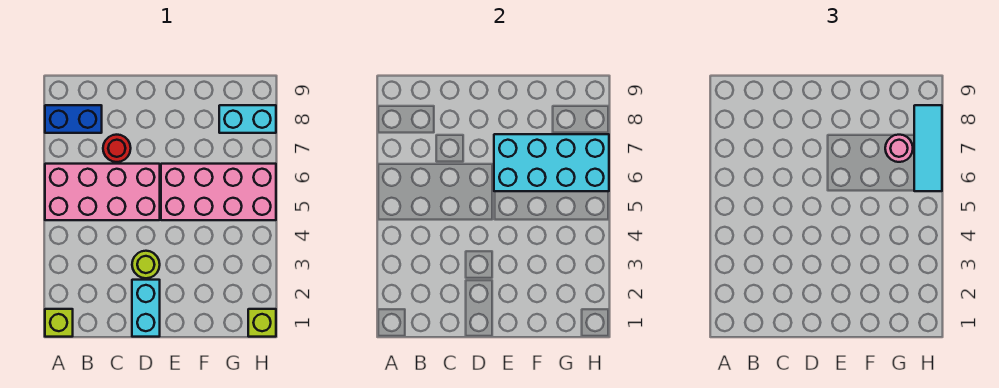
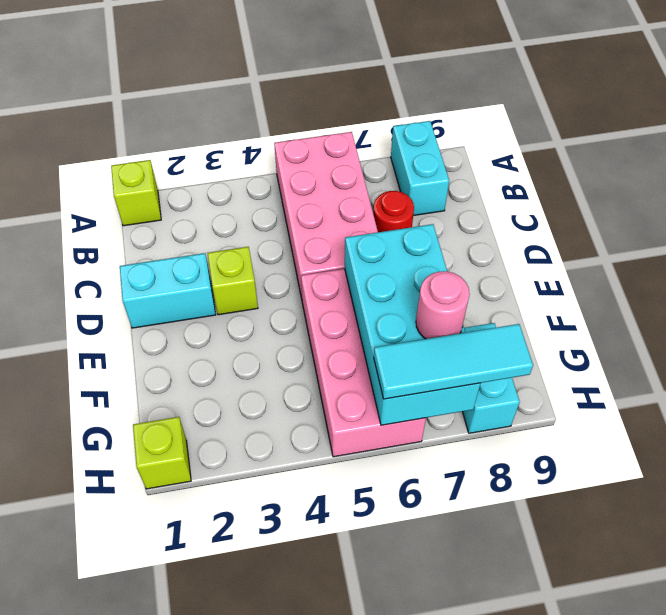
blue 1x2 brick [45,105,102,133] -> cyan 1x2 brick [391,121,449,216]
lime 1x1 round brick [132,251,160,278] -> lime 1x1 brick [208,247,258,315]

